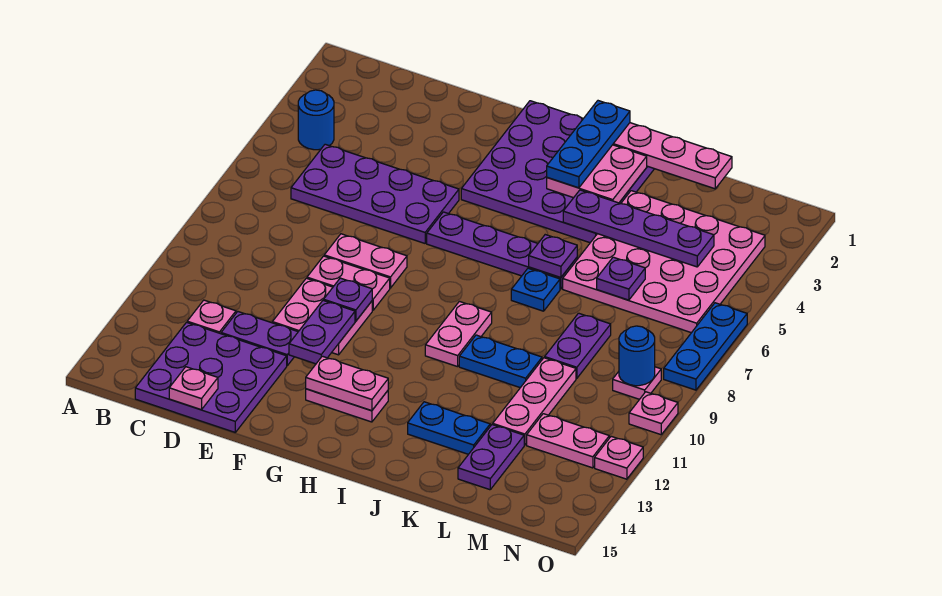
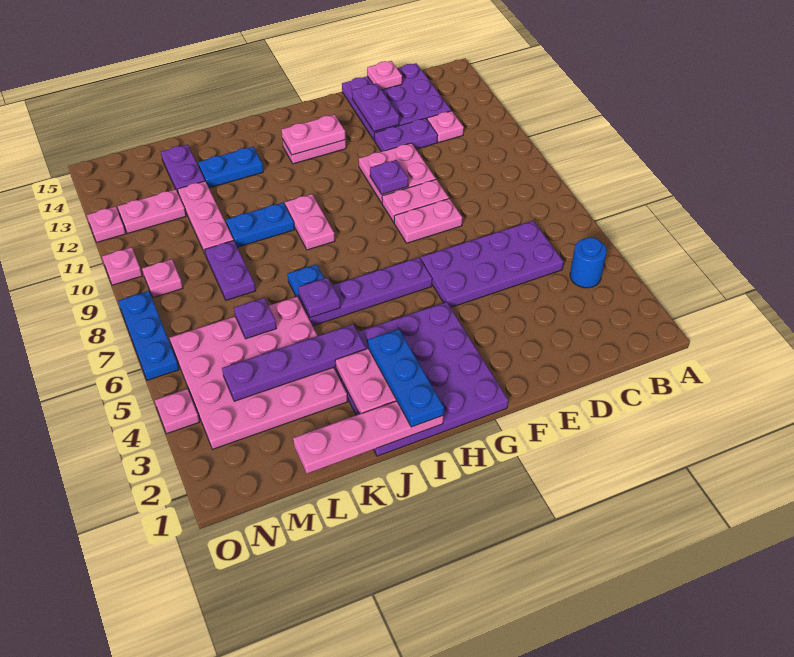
purple 1x2 plate [289,300,355,364] -> purple 1x2 plate moved to [352,83,399,132]
blue 1x1 round brick [619,326,655,386] -> none
none -> pink 1x1 plate [155,389,200,434]

